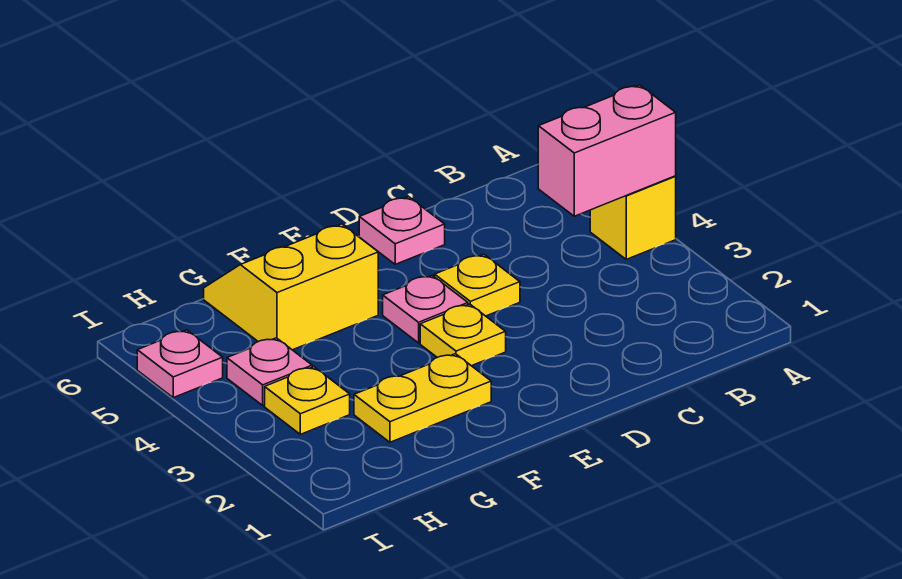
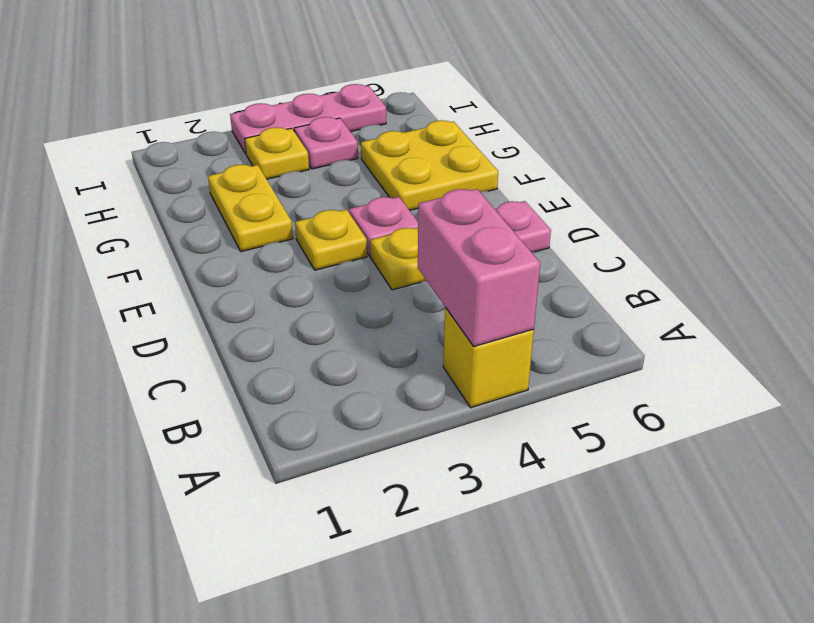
yellow 2x2 slope [204,224,378,350] -> yellow 2x2 plate [361,120,498,210]
pink 1x1 plate [137,330,223,398] -> pink 1x3 plate [230,84,386,154]

